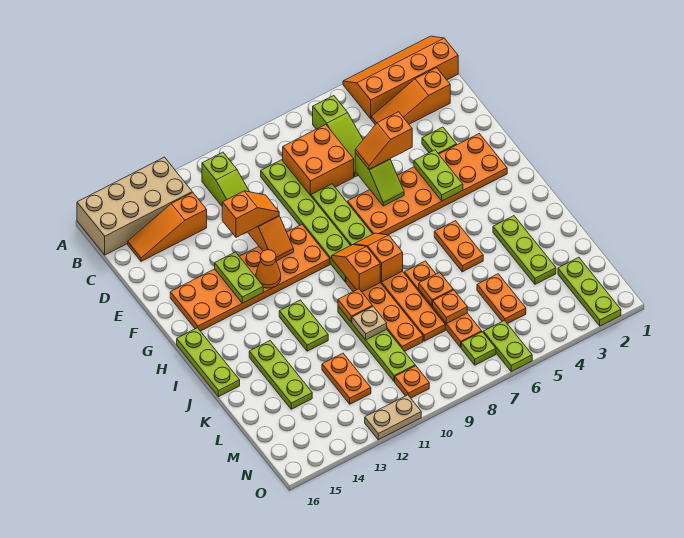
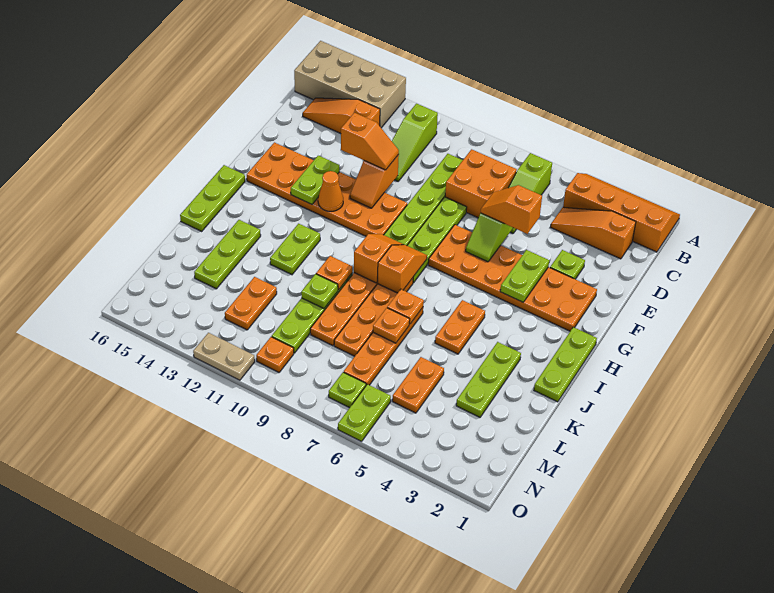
tan 1x1 plate [352,307,387,340] -> lime 1x1 plate [301,274,338,309]
orange 1x1 plate [433,290,467,323] -> orange 1x1 plate moved to [387,289,424,324]
lime 1x3 plate [558,257,621,326] -> lime 1x3 plate moved to [534,327,597,402]

